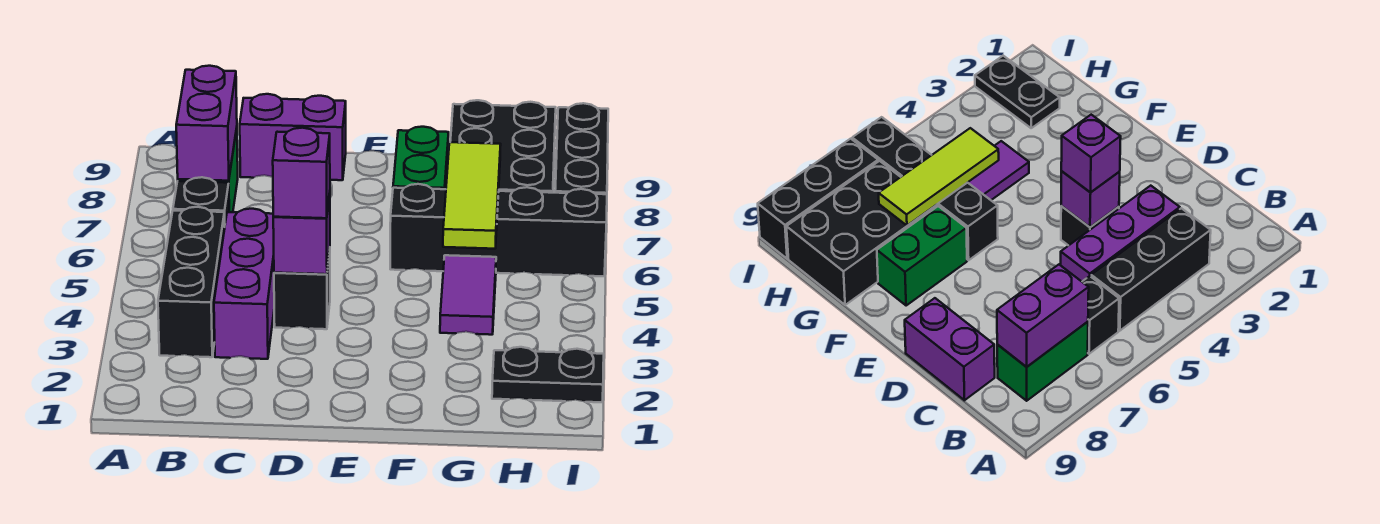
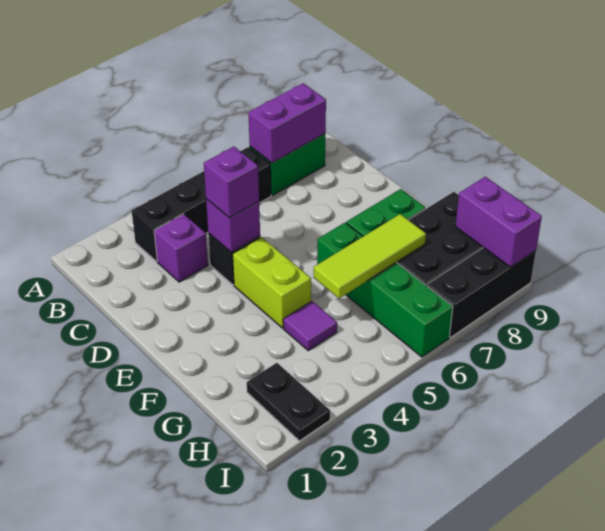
purple 1x3 brick [214,209,274,359] -> purple 1x1 brick [154,214,208,282]
purple 1x2 brick [240,94,346,180] -> purple 1x2 brick moved to [455,177,542,267]
none -> lime 1x2 brick [233,237,311,328]
black 1x4 brick [390,184,607,276] -> green 1x4 brick [317,223,453,357]
purple 1x2 tile [440,255,496,335] -> purple 1x1 tile [283,301,337,350]

